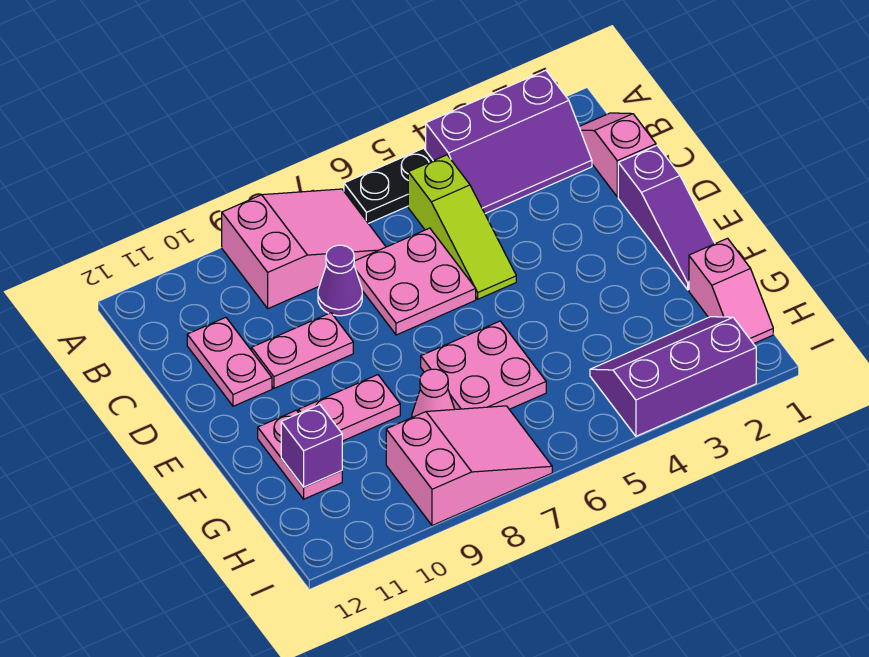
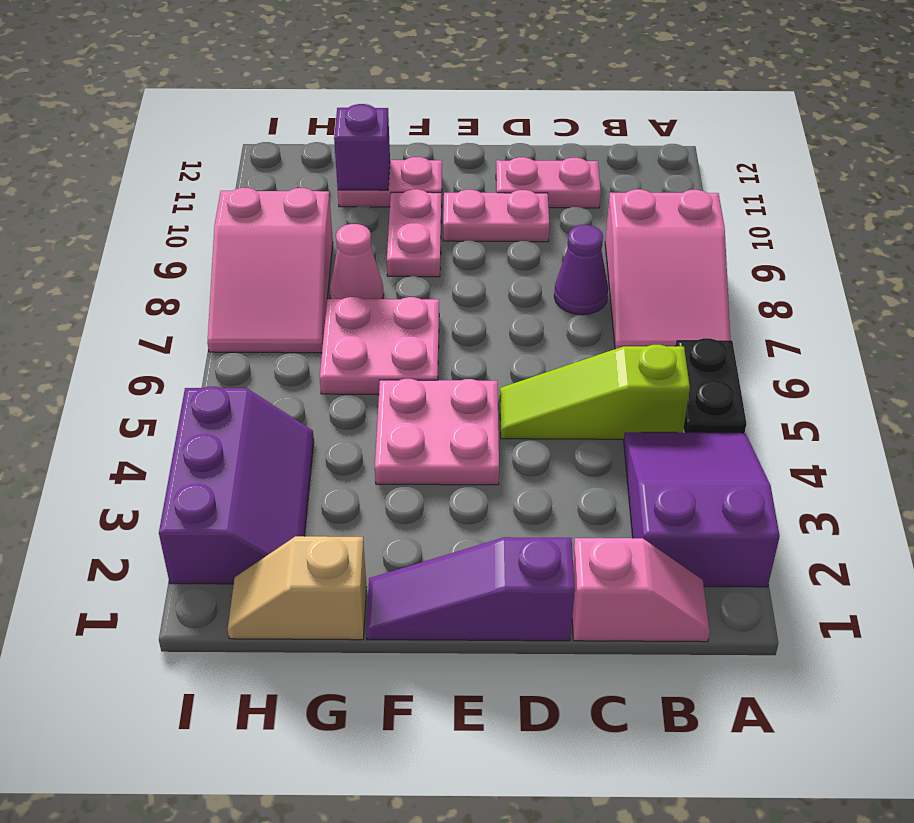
purple 2x3 slope [426,70,592,214] -> purple 2x3 slope turned to [624,432,780,587]
pink 2x2 plate [354,228,476,335] -> pink 2x2 plate moved to [375,379,499,485]
pink 1x2 plate [251,313,353,388] -> pink 1x2 plate turned to [443,190,549,242]
pink 1x2 slope [689,238,773,344] -> tan 1x2 slope [228,536,367,640]

